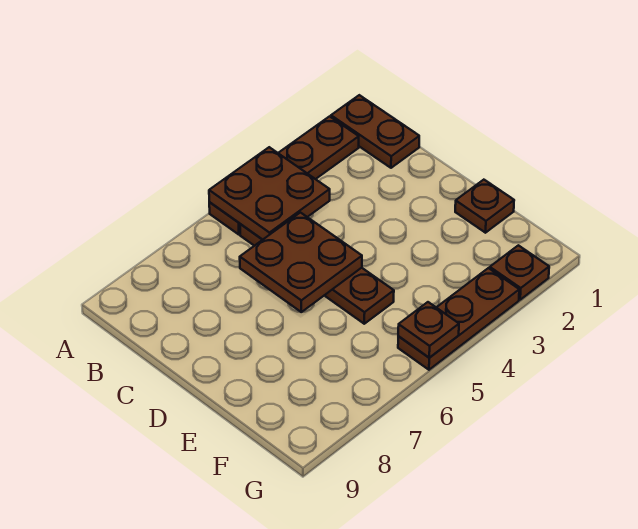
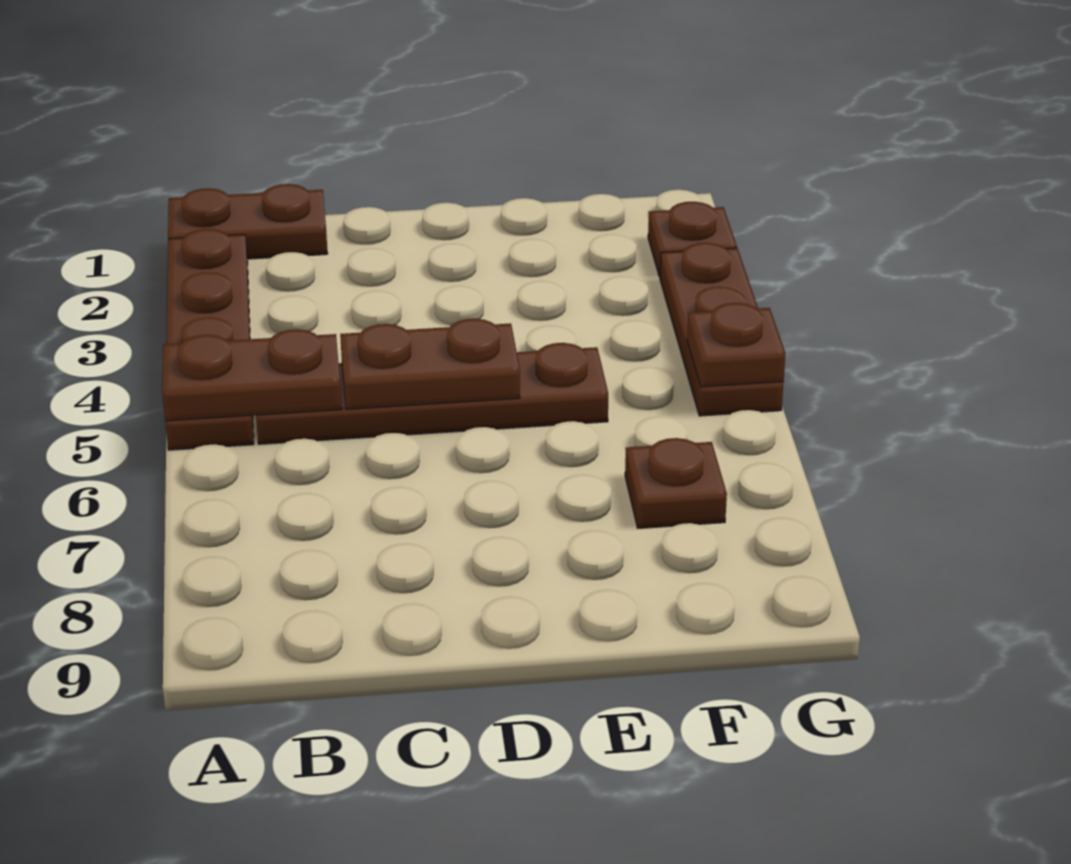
brown 2x2 plate [209,147,330,240] -> brown 1x2 plate [162,329,342,421]
brown 2x2 plate [240,213,362,312] -> brown 1x2 plate [340,319,520,409]
brown 1x1 plate [455,180,514,233] -> brown 1x1 plate moved to [625,438,727,528]

